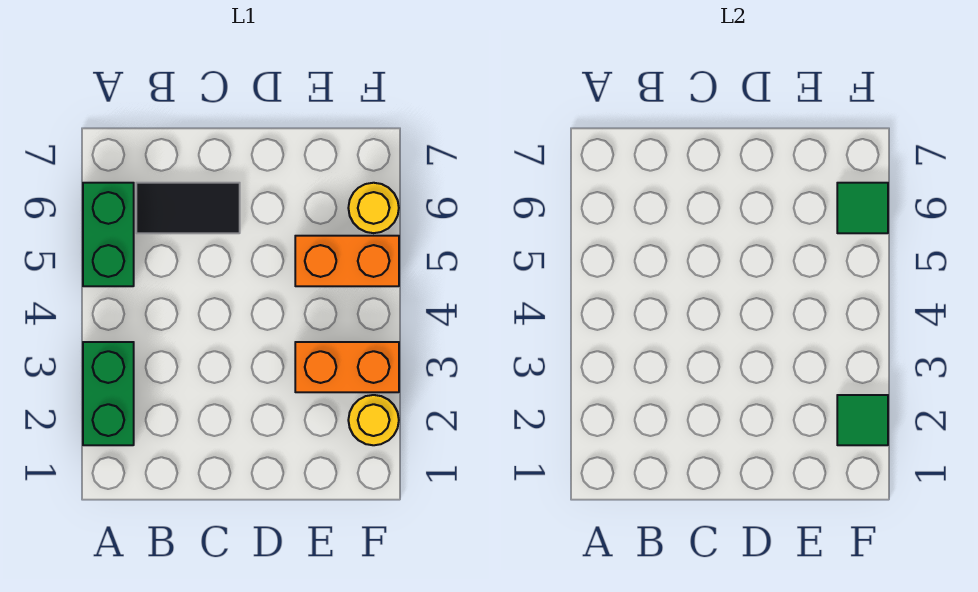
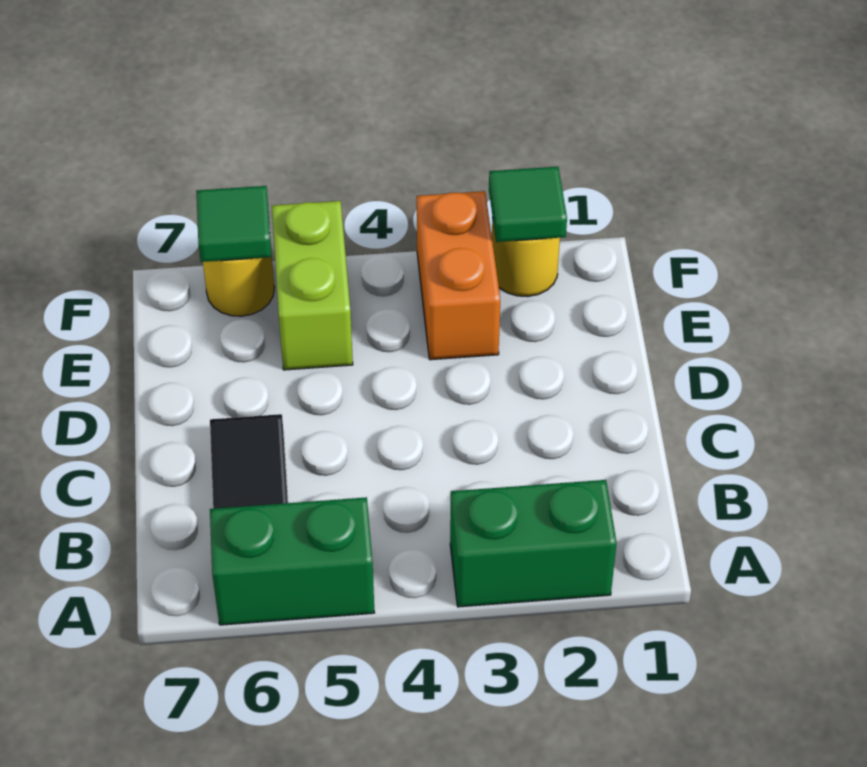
orange 1x2 brick [295,236,399,286] -> lime 1x2 brick [272,201,353,370]

